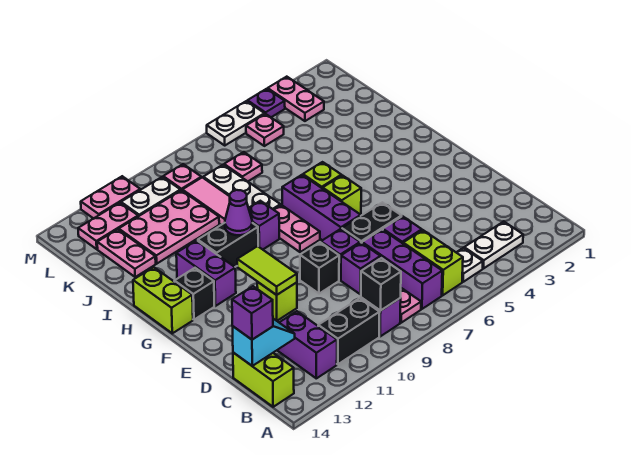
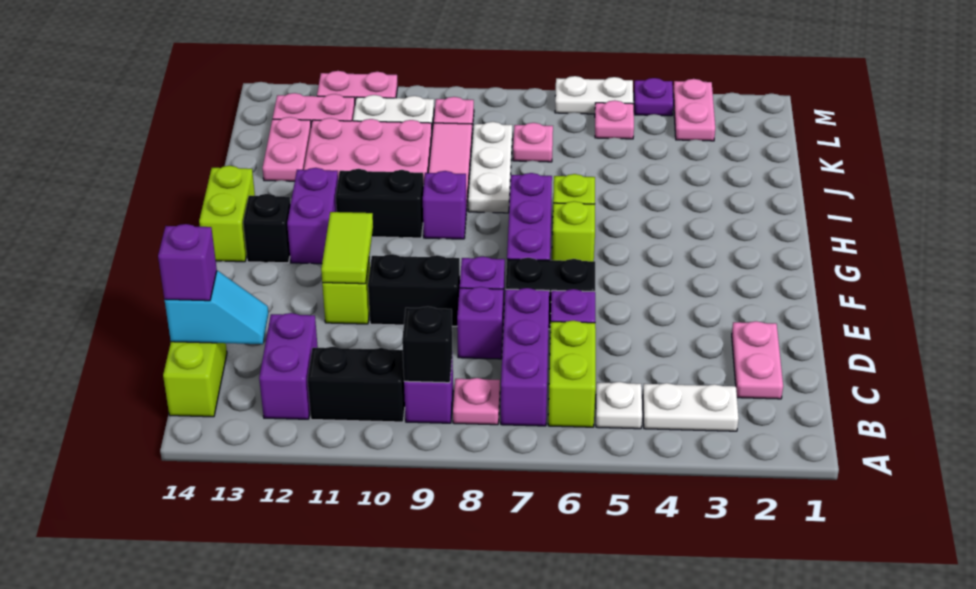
black 1x1 brick [300,242,339,294] -> black 1x2 brick [368,254,460,326]
pink 1x2 plate [274,205,320,252] -> pink 1x2 plate moved to [732,321,783,399]
purple 1x1 cone [225,190,252,235] -> none

